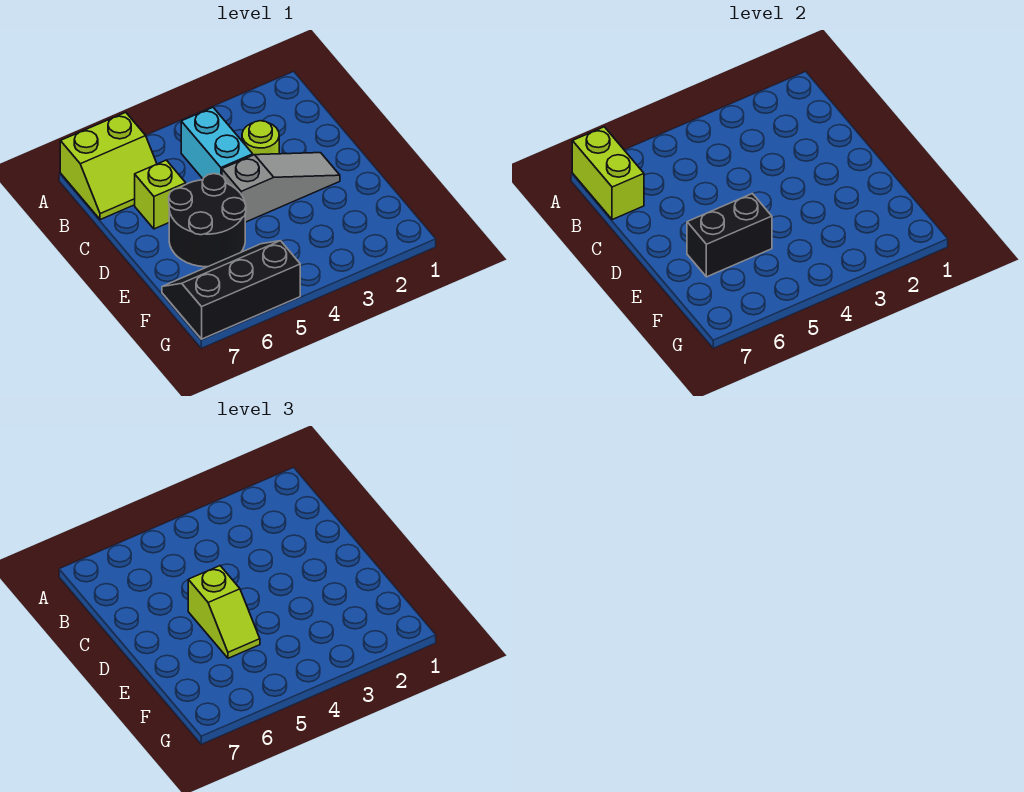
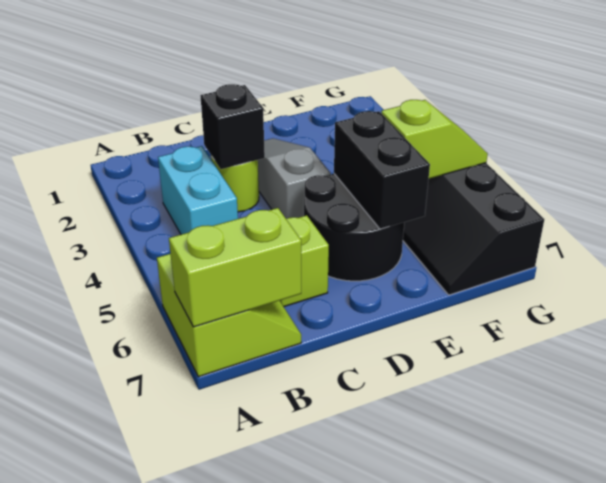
cyan 1x2 brick [181,107,253,179] -> cyan 1x2 brick turned to [158,146,238,234]
none -> black 1x1 brick [200,84,265,169]
lime 1x2 slope [188,566,260,658] -> lime 1x2 slope moved to [381,100,488,179]

